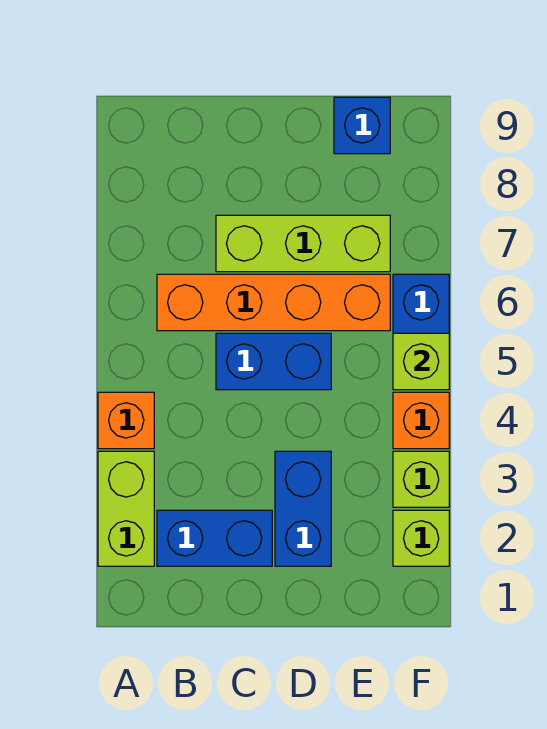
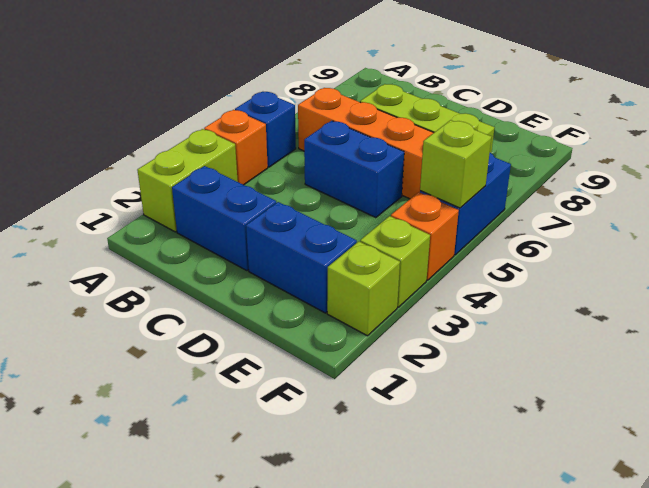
blue 1x2 brick [275,451,331,566] -> blue 1x2 brick turned to [246,202,357,313]
blue 1x1 brick [334,97,390,154] -> blue 1x1 brick moved to [235,92,296,167]

